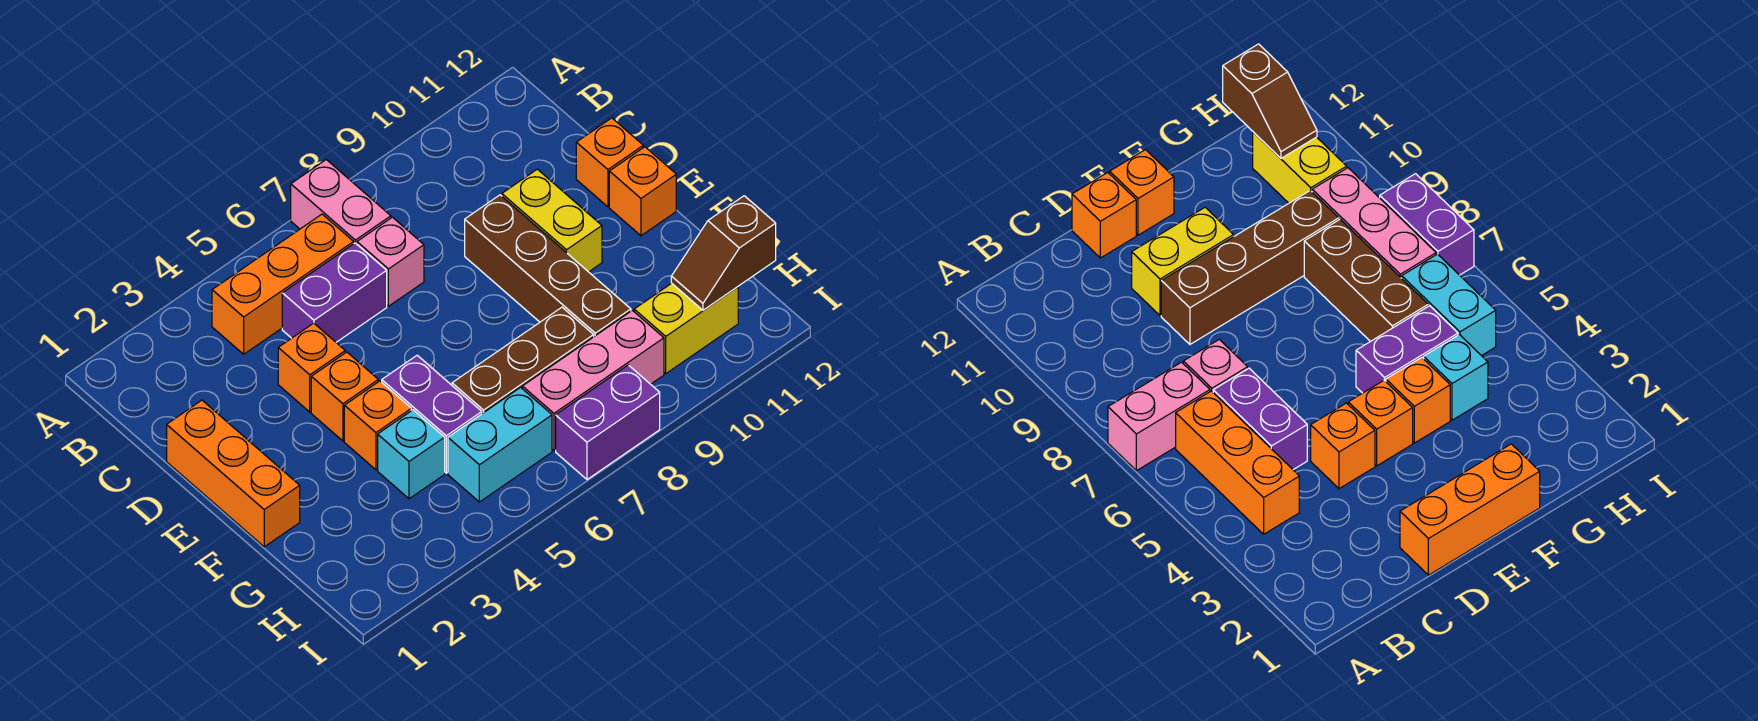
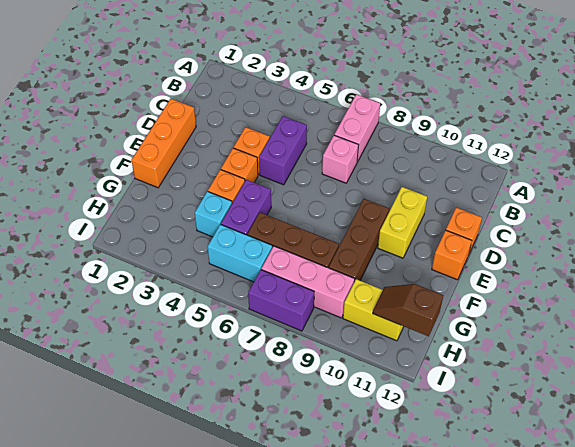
orange 1x3 brick [212,214,354,354] -> none
purple 1x2 brick [282,243,387,342] -> purple 1x2 brick turned to [259,116,307,185]
brown 1x4 brick [465,195,631,336] -> brown 1x3 brick [329,199,389,282]

